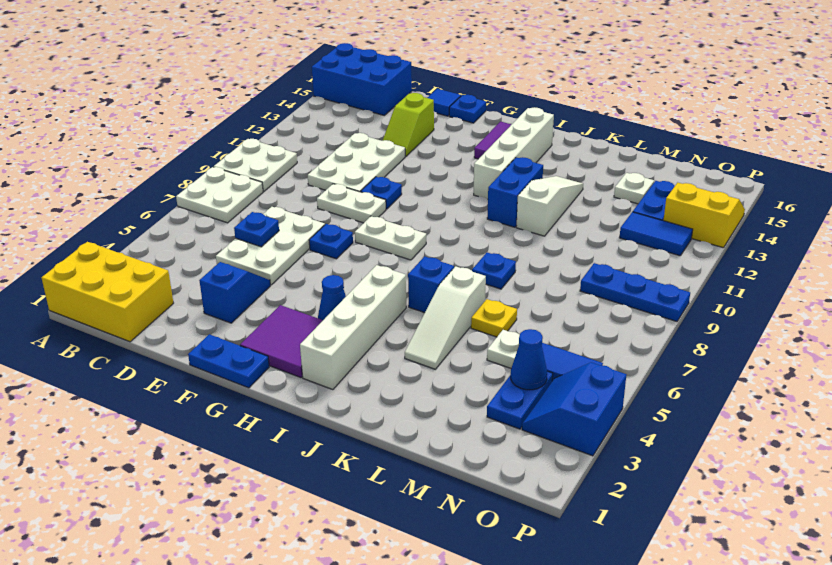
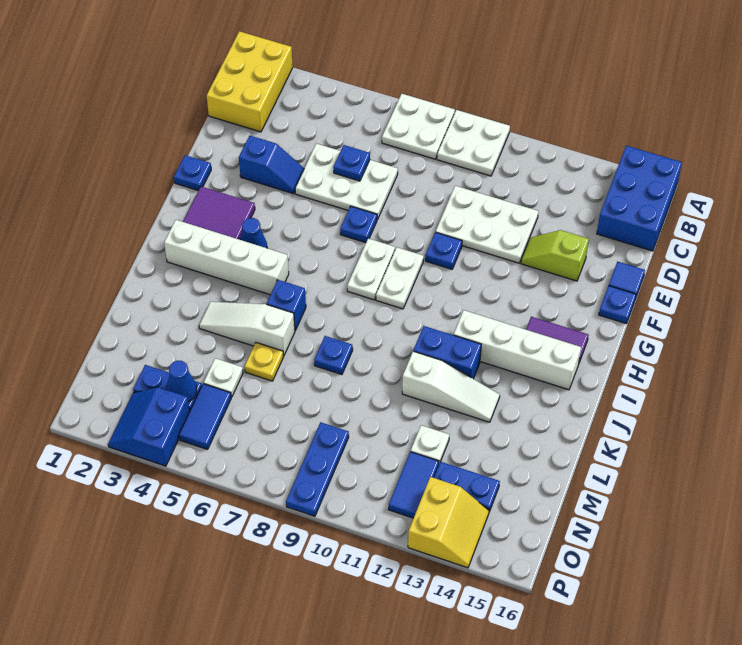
white 1x2 plate [317,184,386,223] -> white 1x2 plate moved to [376,247,424,309]
blue 1x2 plate [188,334,269,388] -> blue 1x1 plate [174,155,211,191]
white 1x1 plate [614,173,654,204] -> white 1x1 plate moved to [411,425,449,464]
blue 2x2 slope [522,362,626,456] -> blue 2x2 slope turned to [108,387,190,466]

